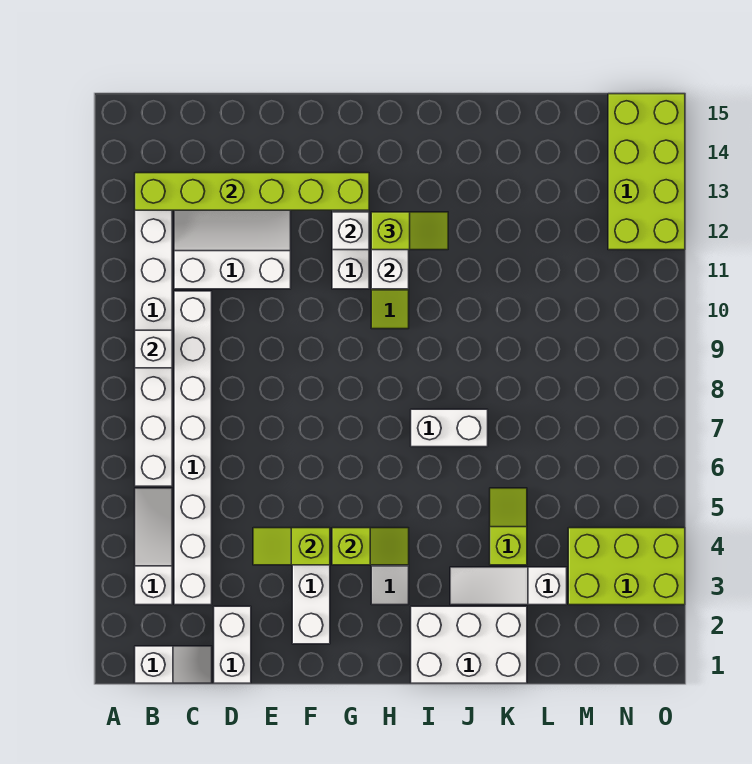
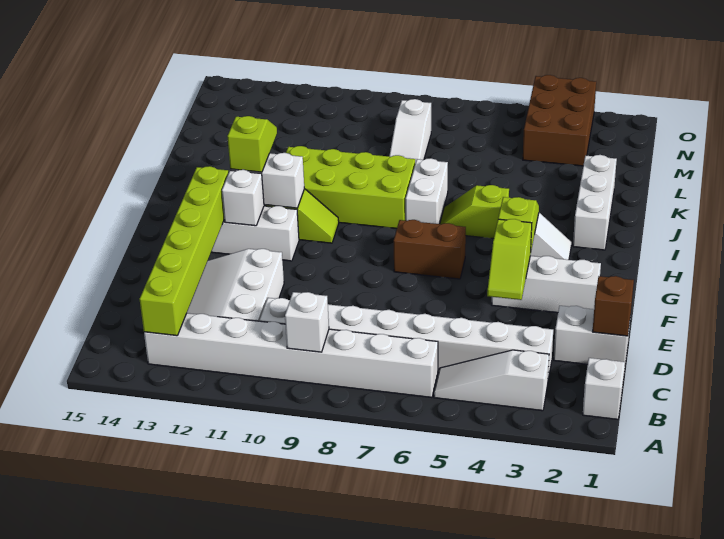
none -> brown 1x1 brick [593,276,634,336]
none -> brown 1x2 brick [394,220,466,279]
white 2x3 brick [411,606,527,683] -> white 1x3 brick [573,155,617,250]
white 1x3 slope [450,567,567,605] -> white 1x3 slope moved to [390,99,431,163]
lime 1x2 slope [490,488,527,565] -> lime 1x2 slope moved to [440,185,509,239]
lime 2x3 brick [568,528,685,605] -> brown 2x3 brick [523,75,596,166]
lime 2x4 brick [608,94,685,250] -> lime 2x4 brick moved to [286,146,415,229]

